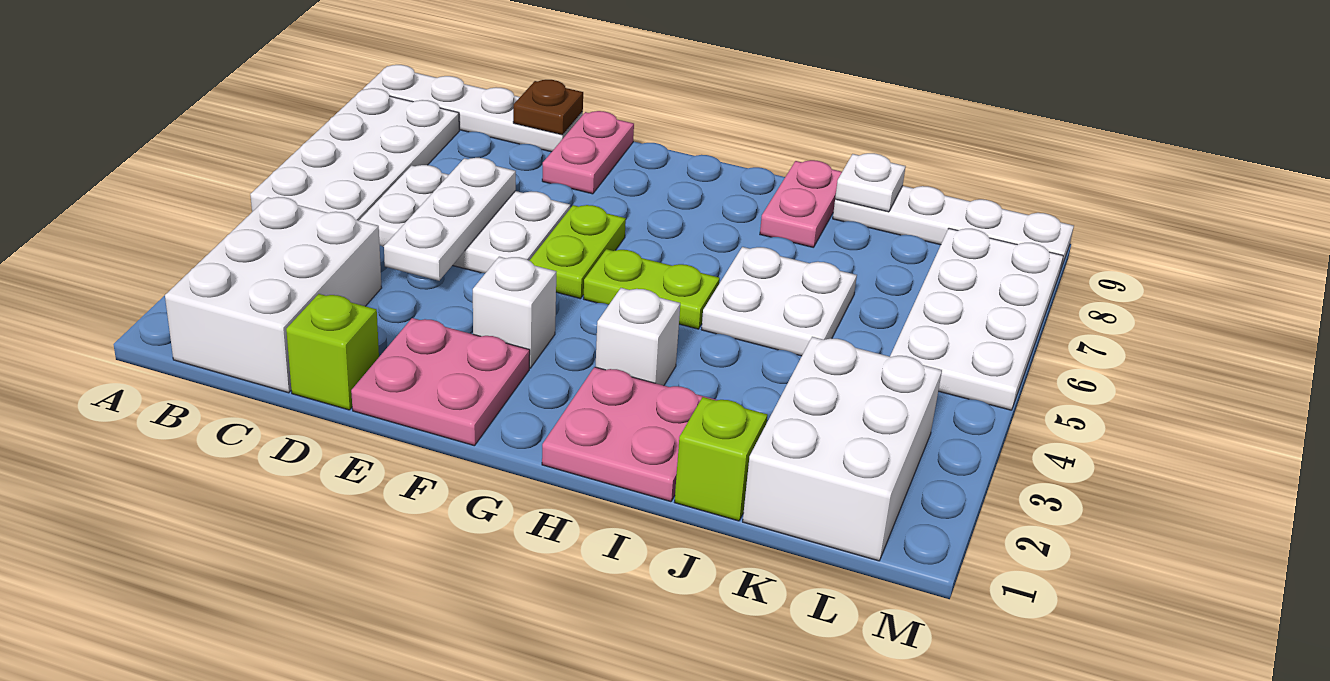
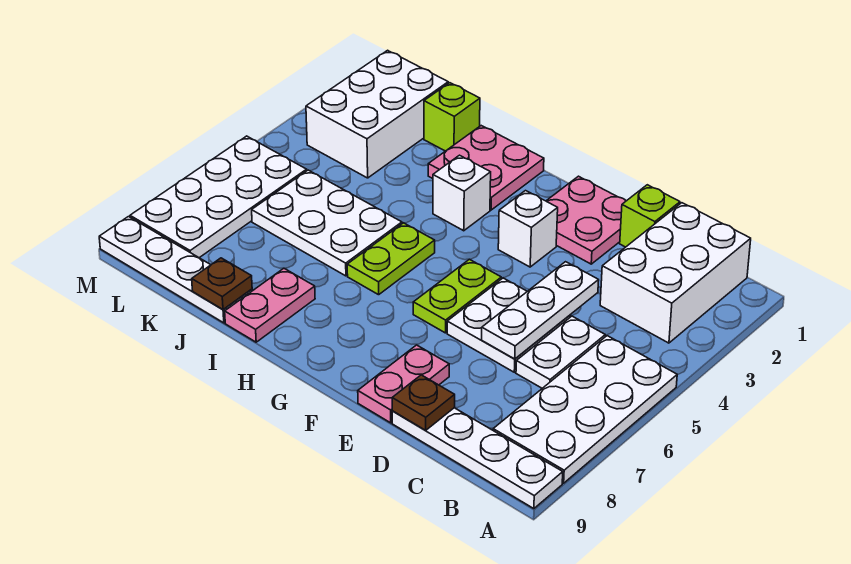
lime 1x2 plate [584,249,720,329] -> lime 1x2 plate turned to [347,223,435,295]
white 2x2 plate [701,247,857,356] -> white 2x3 plate [252,170,402,276]
white 1x1 plate [835,153,906,212] -> brown 1x1 plate [192,258,252,310]

